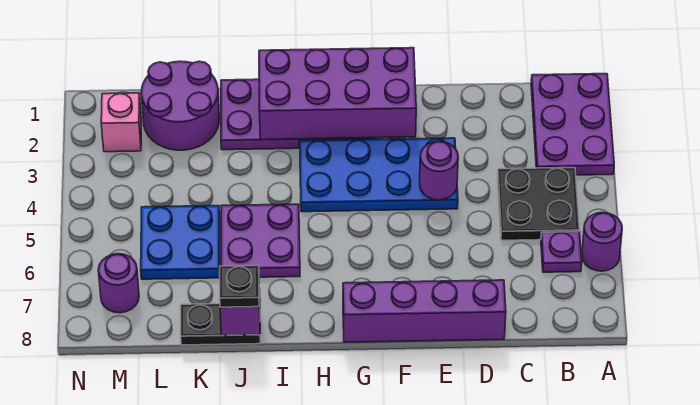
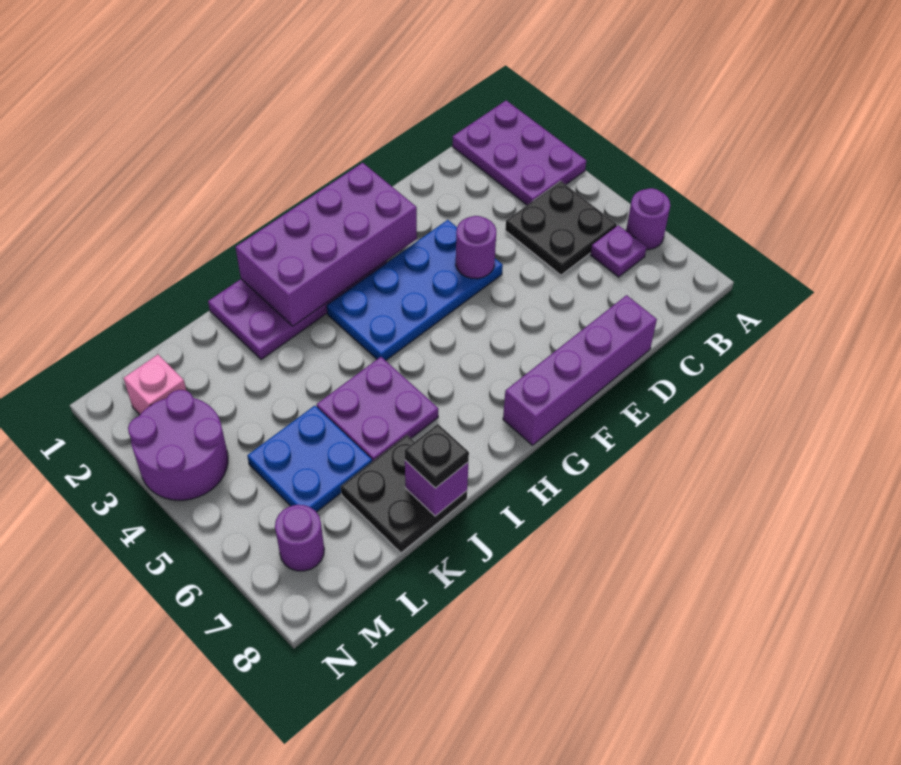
black 1x2 plate [181,304,261,345] -> black 2x2 plate [341,435,467,553]
purple 2x2 round brick [141,61,219,150] -> purple 2x2 round brick moved to [128,390,228,500]

